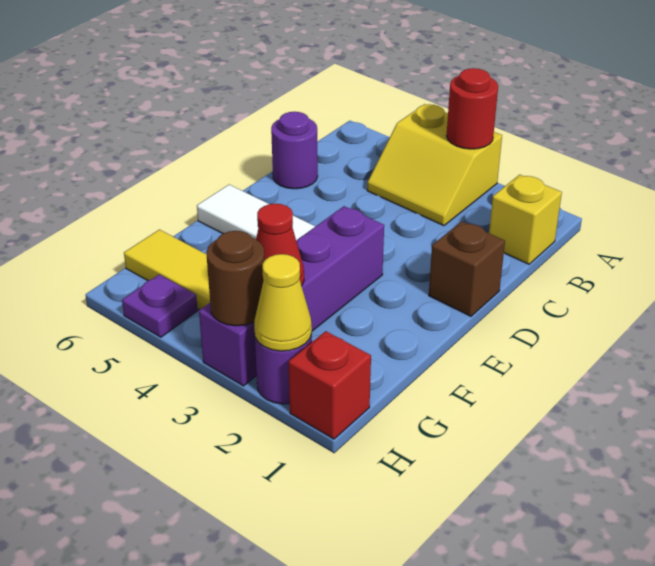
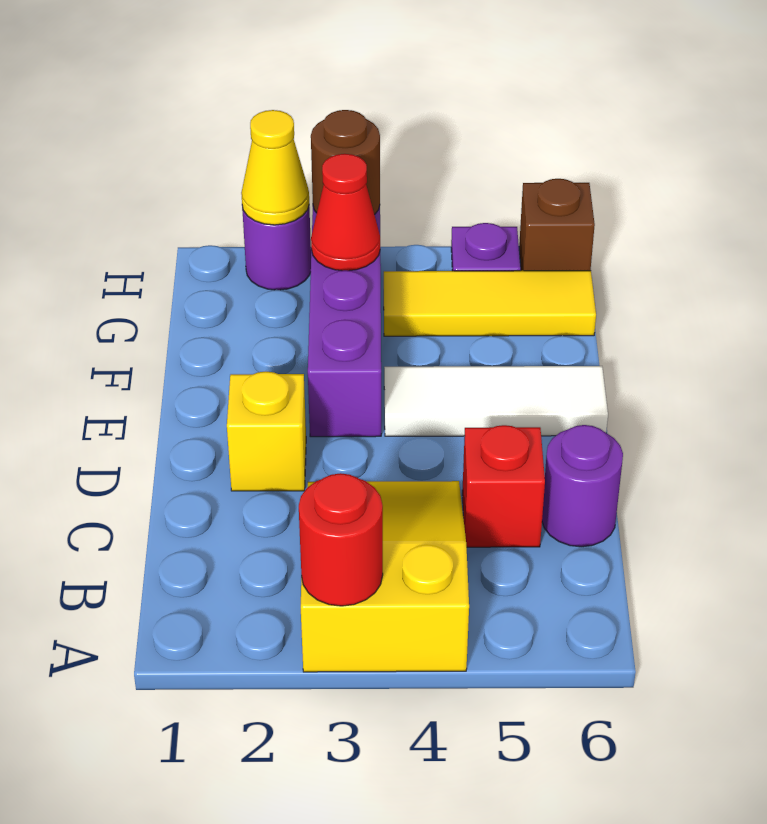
yellow 2x2 slope [367,104,502,226] -> yellow 2x3 slope [301,481,469,672]
yellow 1x1 brick [489,175,562,264] -> yellow 1x1 brick moved to [227,371,306,491]
brown 1x1 brick [429,221,505,316] -> brown 1x1 brick moved to [519,179,595,271]
red 1x1 brick [289,331,371,439] -> red 1x1 brick moved to [462,425,545,547]

